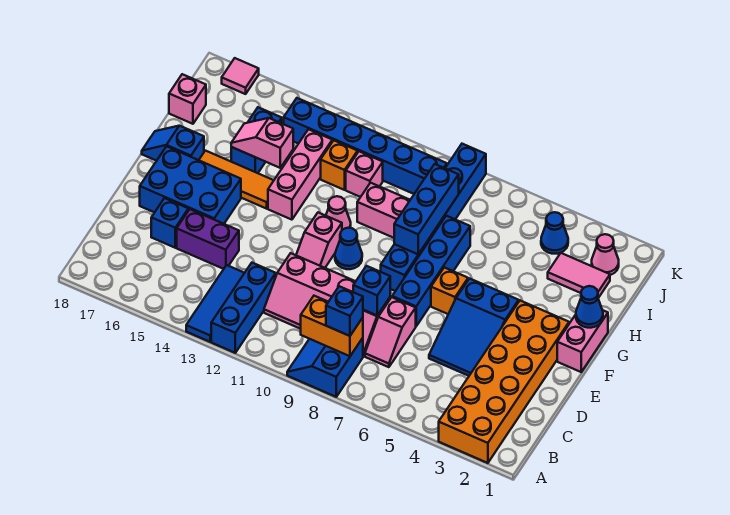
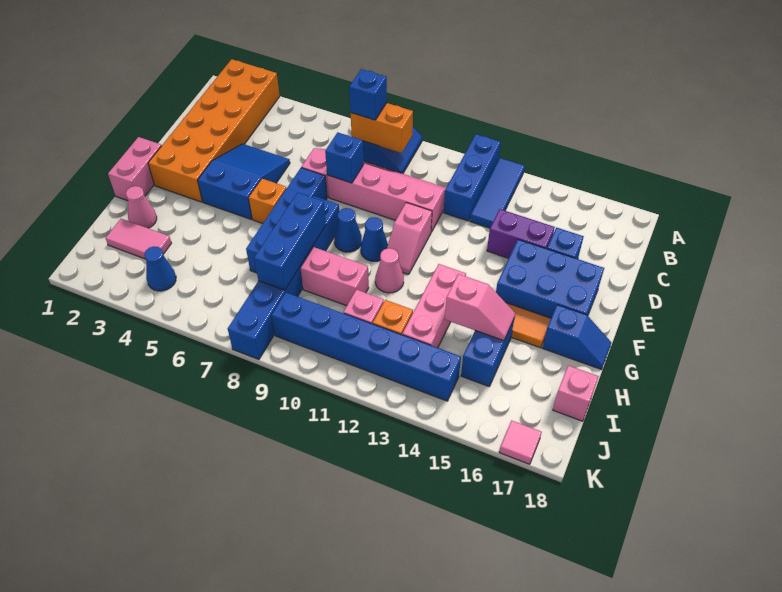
pink 1x2 slope [296,213,342,268] -> pink 1x2 slope turned to [387,203,432,274]
blue 1x1 cone [576,286,603,328] -> blue 1x1 cone moved to [334,208,362,252]
pink 1x1 cone [592,234,619,275] -> pink 1x1 cone moved to [126,186,157,228]

